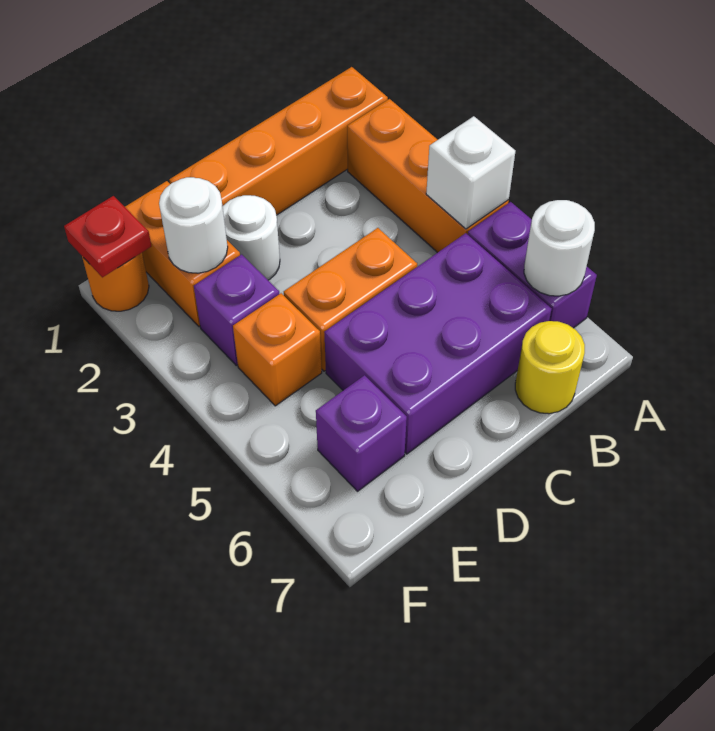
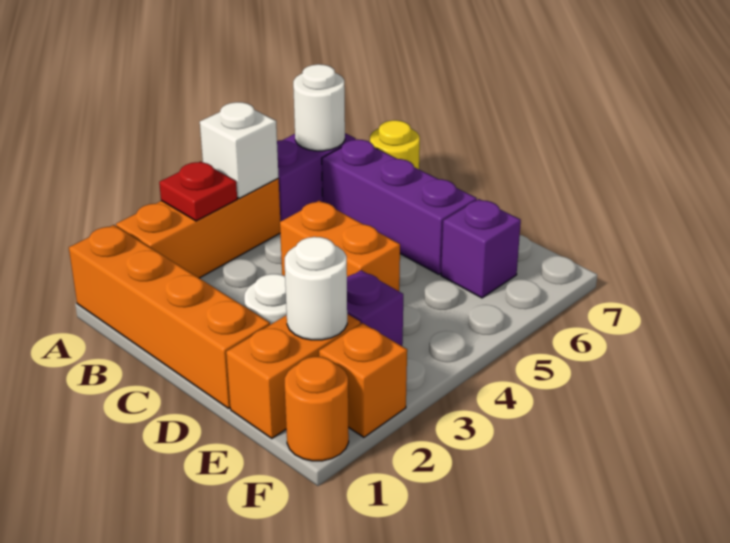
purple 2x3 brick [324,233,552,454] -> purple 1x3 brick [322,139,477,275]
orange 1x1 brick [233,293,322,406] -> orange 1x1 brick moved to [319,323,407,437]
red 1x1 plate [64,196,151,277] -> red 1x1 plate moved to [159,162,237,221]

